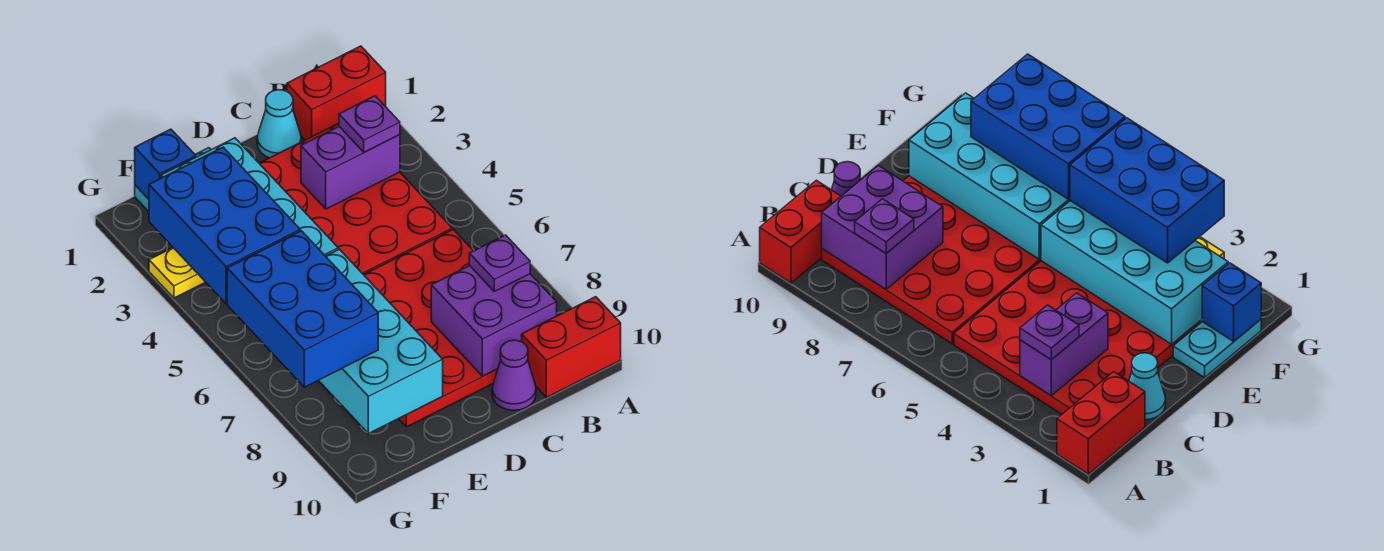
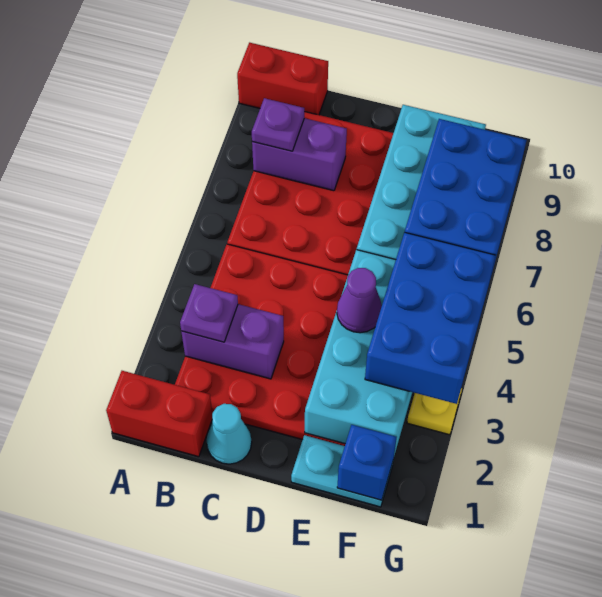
purple 2x2 brick [431,266,557,376] -> purple 1x2 brick [252,118,347,191]
purple 1x1 cone [492,340,536,410] -> purple 1x1 cone moved to [337,268,382,333]

